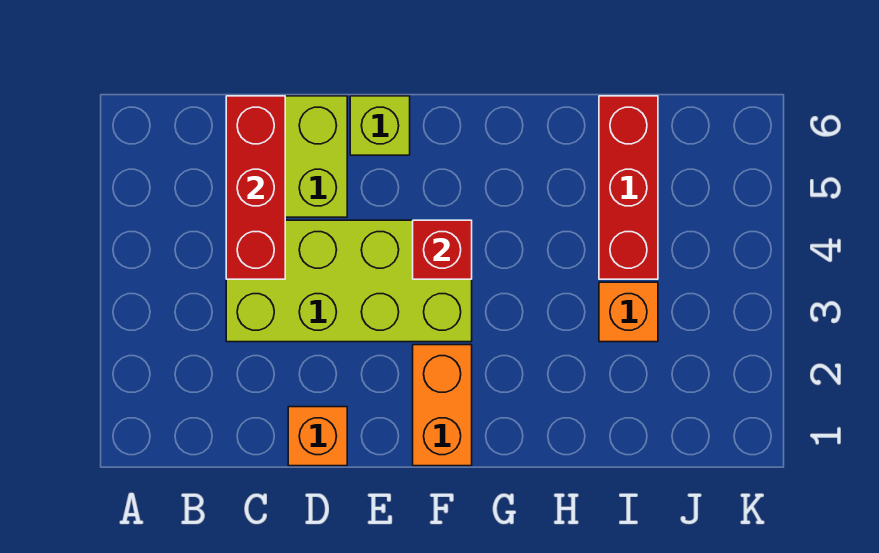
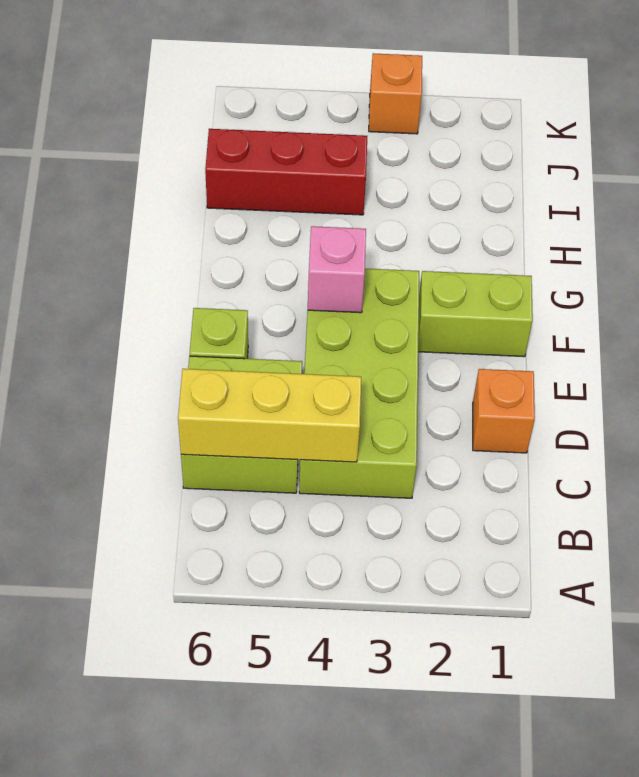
red 1x3 brick [226,96,285,279] -> yellow 1x3 brick [178,369,361,462]
orange 1x2 brick [413,345,472,466] -> lime 1x2 brick [418,271,533,357]
red 1x1 brick [413,220,472,279] -> pink 1x1 brick [308,226,366,313]
orange 1x1 brick [599,282,658,342] -> orange 1x1 brick moved to [369,53,422,134]

